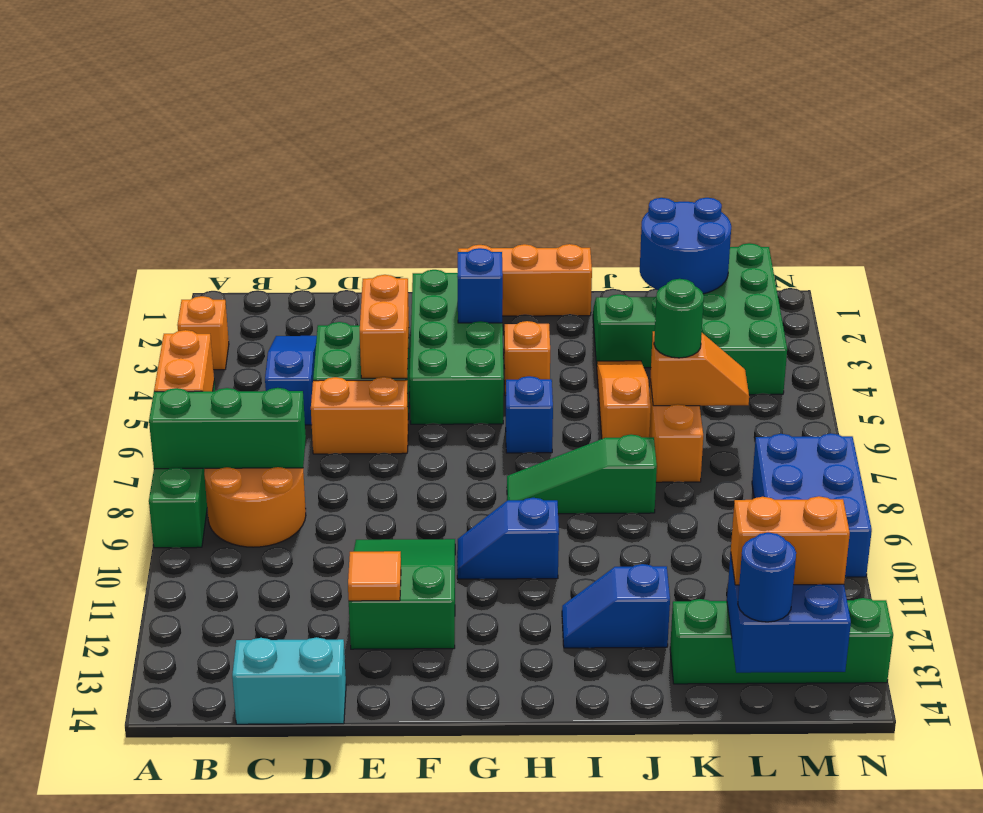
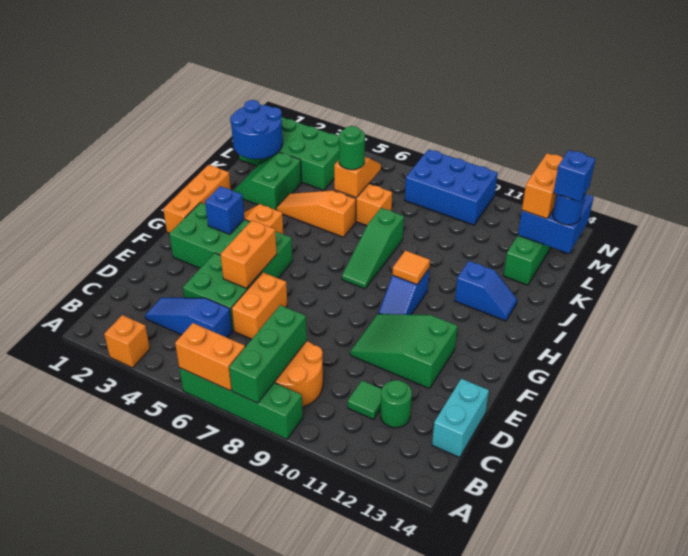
none -> green 1x1 tile [348,381,382,419]
none -> green 1x1 round brick [381,380,412,428]
orange 1x2 brick [360,275,409,378] -> orange 1x2 brick turned to [221,220,277,288]
orange 1x1 tile [348,551,401,601] -> orange 1x1 tile moved to [393,251,430,284]
blue 1x1 brick [506,376,553,453] -> blue 1x1 brick moved to [554,150,595,202]
blue 1x2 slope [562,564,670,648] -> blue 1x2 slope turned to [455,261,517,321]

